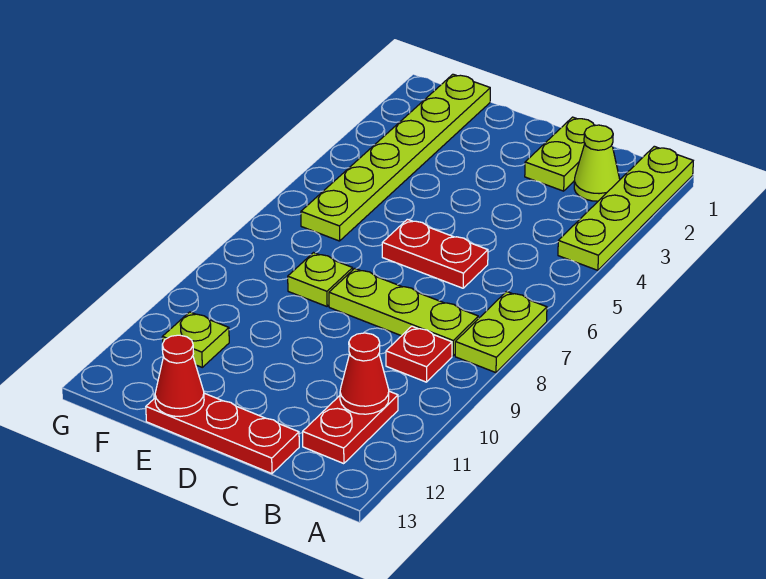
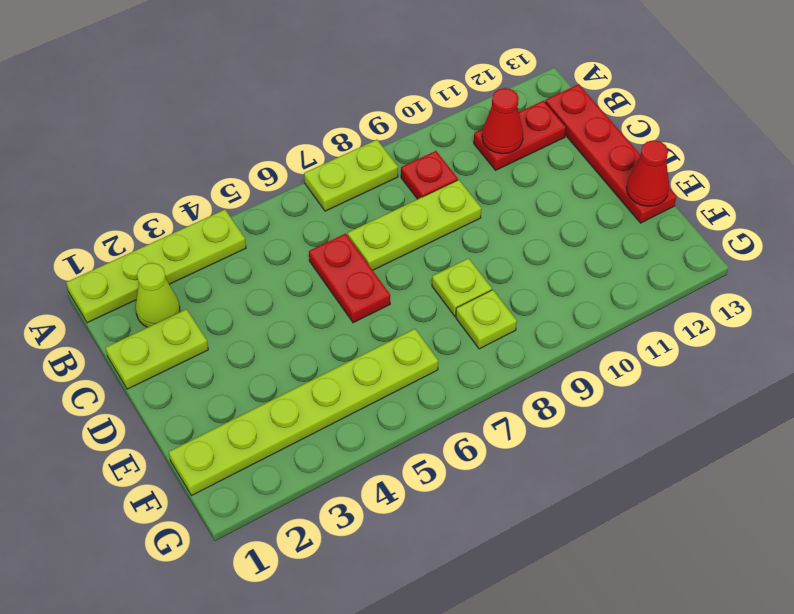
lime 1x3 plate [329,268,478,356] -> lime 1x3 plate turned to [348,180,481,270]
red 1x3 plate [146,393,299,474] -> red 1x4 plate [545,84,676,223]
lime 1x1 plate [162,312,229,367] -> lime 1x1 plate moved to [456,290,517,349]

